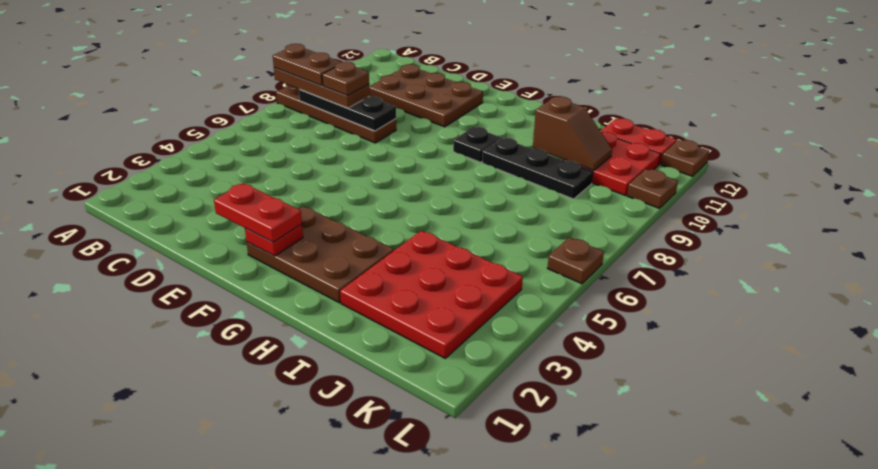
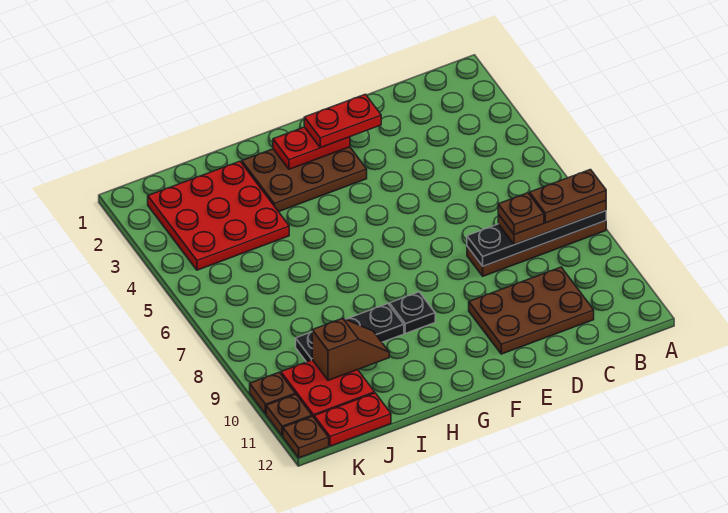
black 1x3 plate [299,89,396,131] -> black 1x4 plate [467,211,606,266]
red 1x1 plate [245,224,303,256] -> red 1x2 plate [273,127,350,169]
brown 1x2 slope [533,96,612,170] -> brown 1x2 slope turned to [312,318,389,380]
brown 1x1 plate [548,237,604,284] -> brown 1x1 plate moved to [266,394,312,436]

